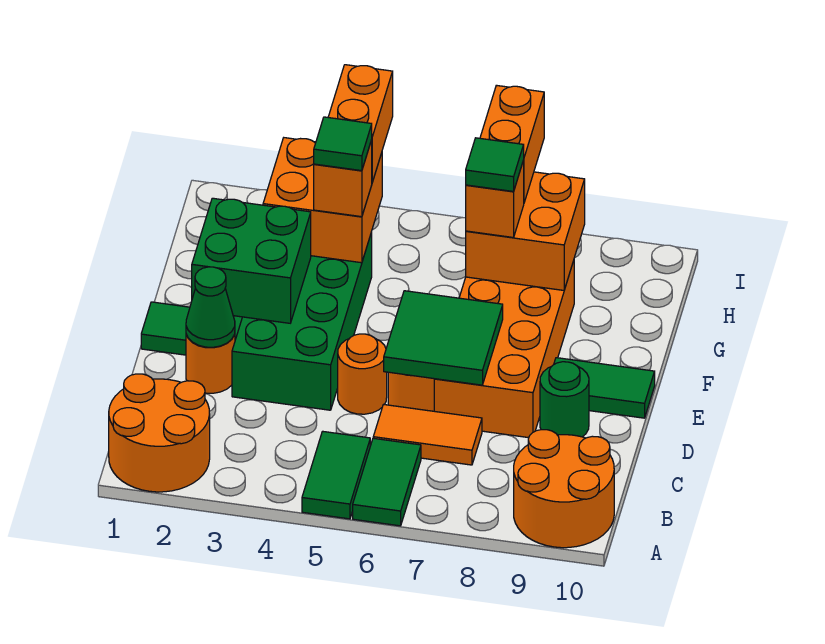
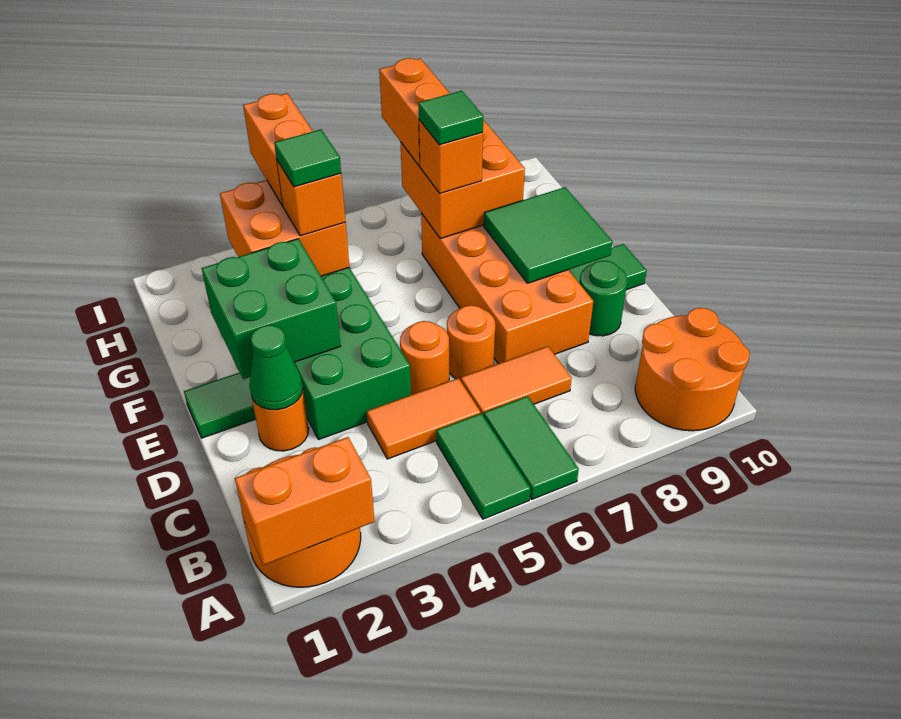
none -> orange 1x2 brick [235,437,375,565]
none -> orange 1x2 tile [367,378,480,459]
green 2x2 tile [384,291,503,385] -> green 2x2 tile moved to [484,187,613,283]

